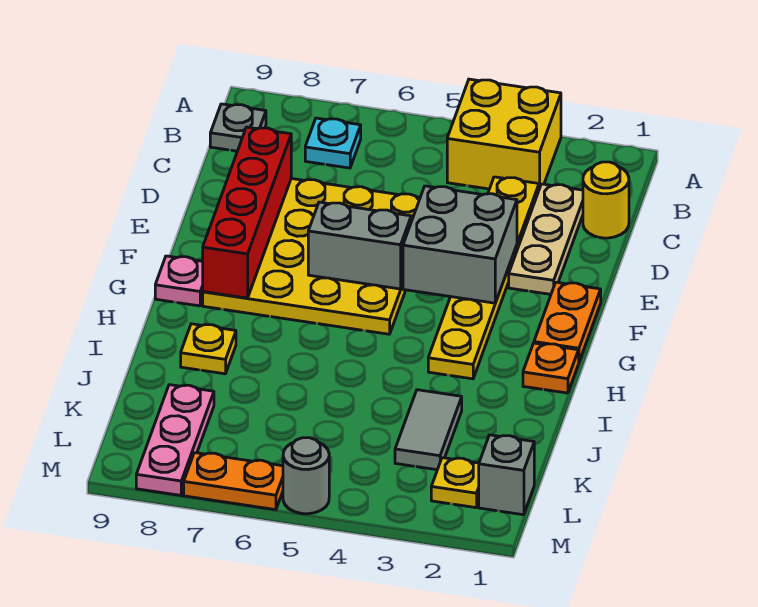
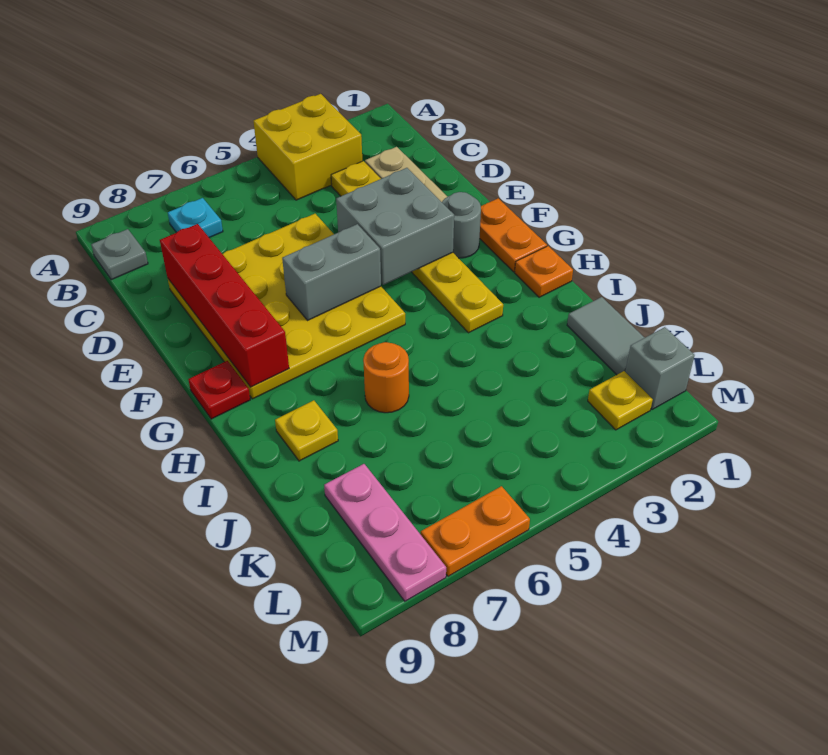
yellow 1x1 round brick [583,162,629,238] -> none
pink 1x1 plate [155,256,203,306] -> red 1x1 plate [188,361,250,419]
none -> orange 1x1 round brick [363,342,409,413]
grey 1x2 tile [395,390,462,470] -> grey 1x2 tile moved to [567,297,645,375]
grey 1x1 round brick [283,438,329,514] -> grey 1x1 round brick moved to [442,192,481,258]

